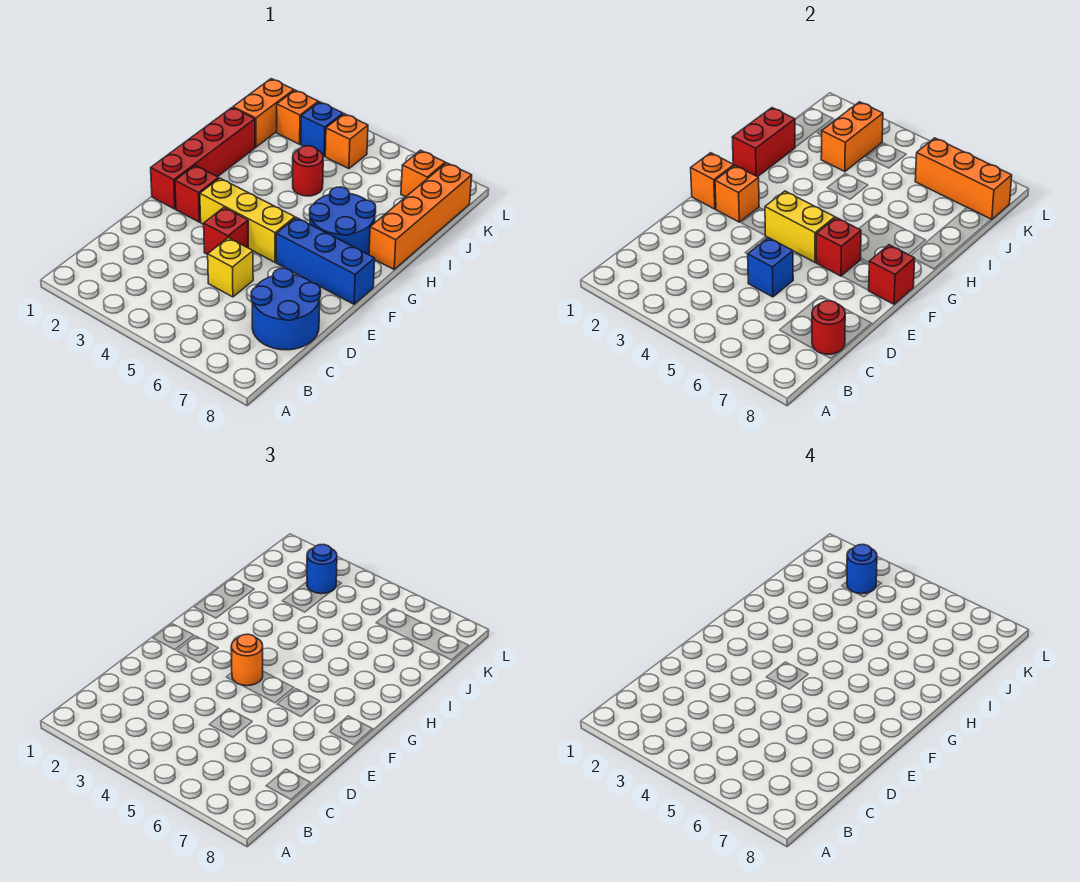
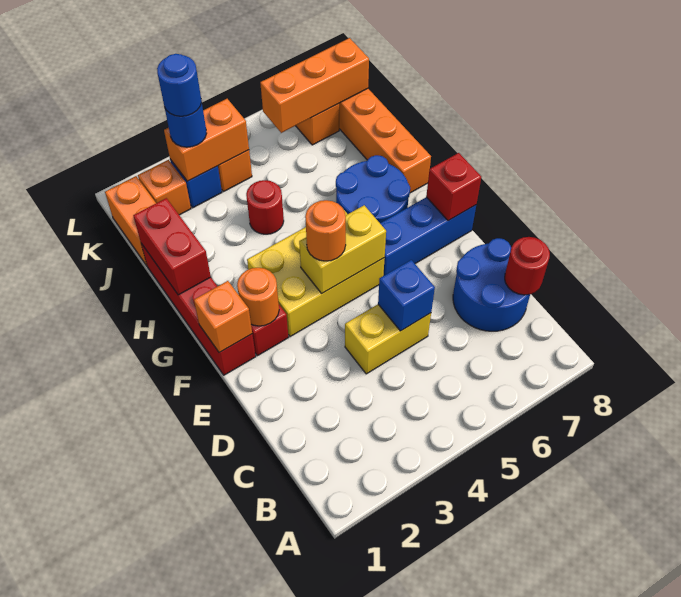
yellow 1x1 brick [208,238,253,297] -> yellow 1x2 brick [345,305,431,374]
red 1x1 brick [204,208,249,255] -> none
orange 1x1 brick [715,165,759,222] -> orange 1x1 round brick [237,268,279,326]
yellow 1x3 brick [200,178,295,262] -> yellow 2x3 brick [247,210,385,337]
red 1x1 brick [816,218,861,276] -> none
orange 1x2 brick [821,102,883,172] -> orange 1x2 brick turned to [164,99,249,181]

